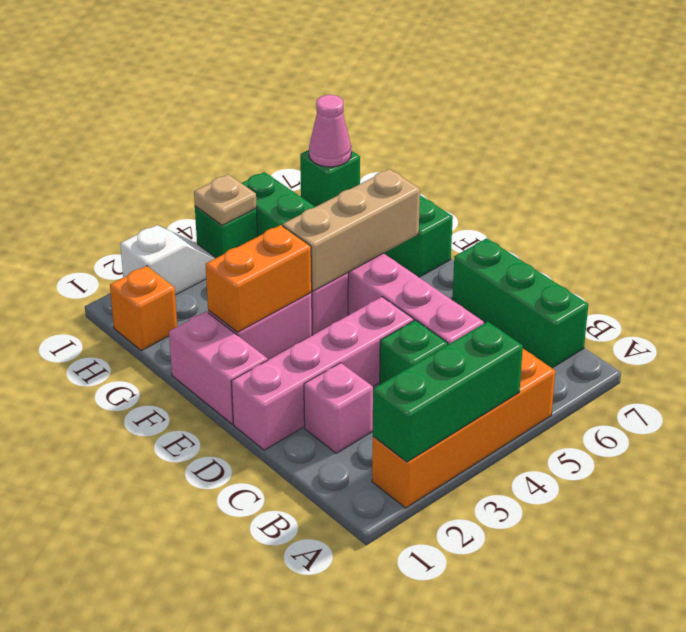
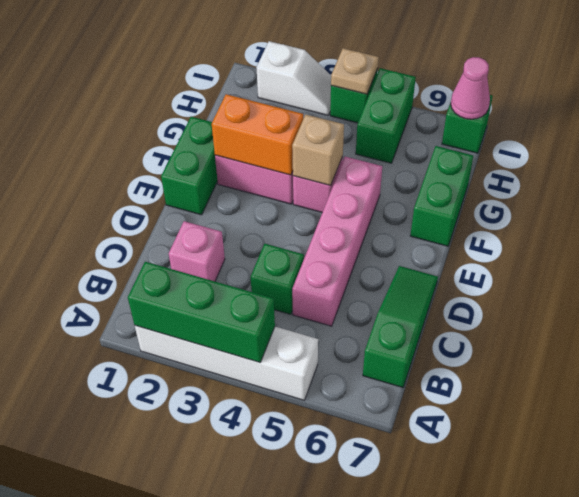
orange 1x4 brick [372,349,555,508] -> white 1x4 brick [135,326,318,400]
green 1x3 brick [452,238,588,368] -> green 1x3 slope [363,266,438,388]
pink 1x4 brick [231,297,414,450] -> none
pink 1x2 brick [169,312,268,424] -> green 1x2 brick [161,117,218,215]
tan 1x3 brick [283,169,420,291] -> tan 1x1 brick [292,115,344,186]
orange 1x1 brick [110,266,177,351] -> none

